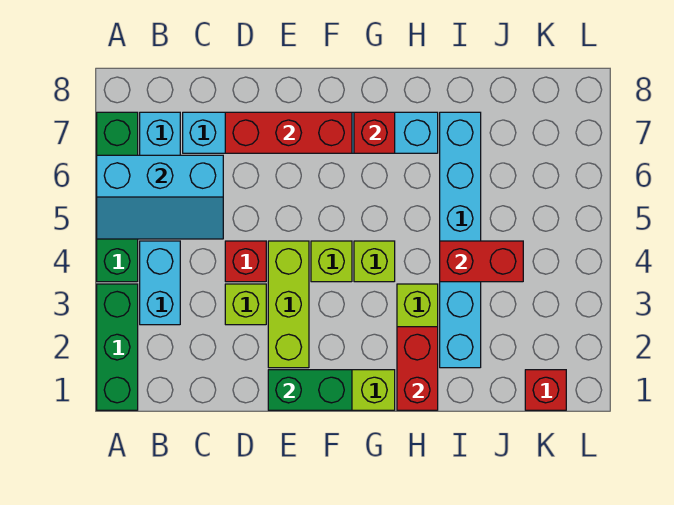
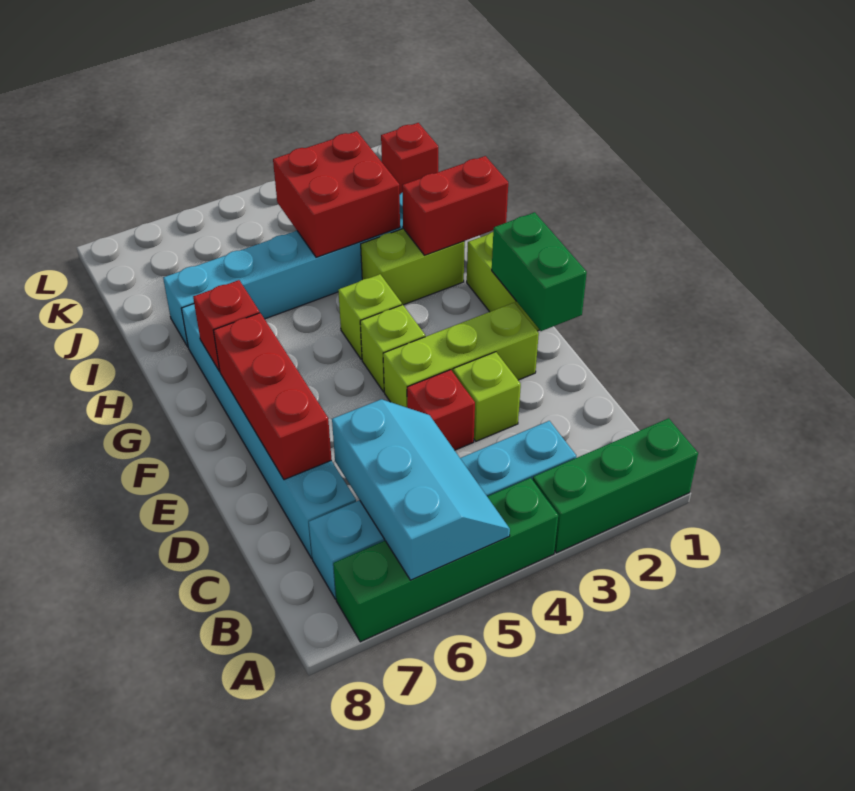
red 1x2 brick [440,241,523,282] -> red 2x2 brick [273,131,400,257]

